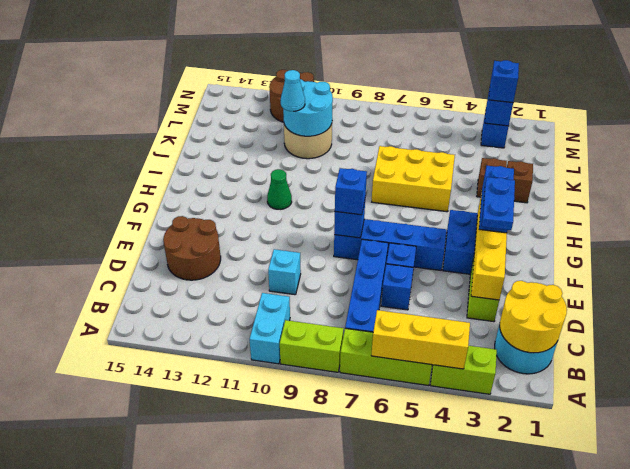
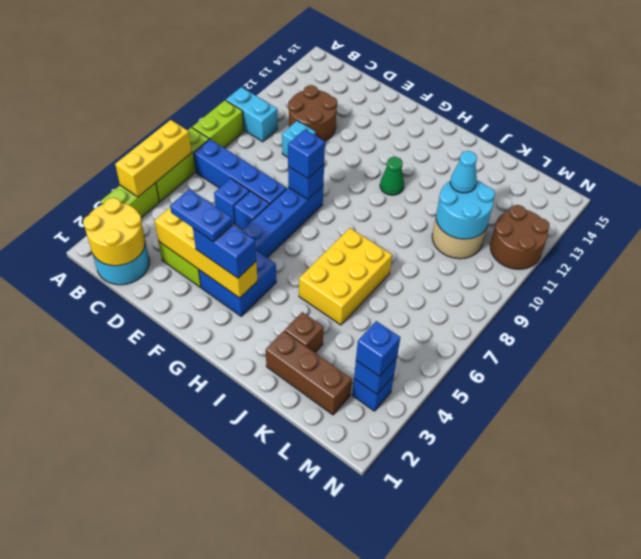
brown 2x2 round brick [163,216,221,280] -> brown 2x2 round brick moved to [288,85,337,141]
brown 1x1 brick [506,161,533,203] -> brown 1x3 brick [266,331,352,415]

